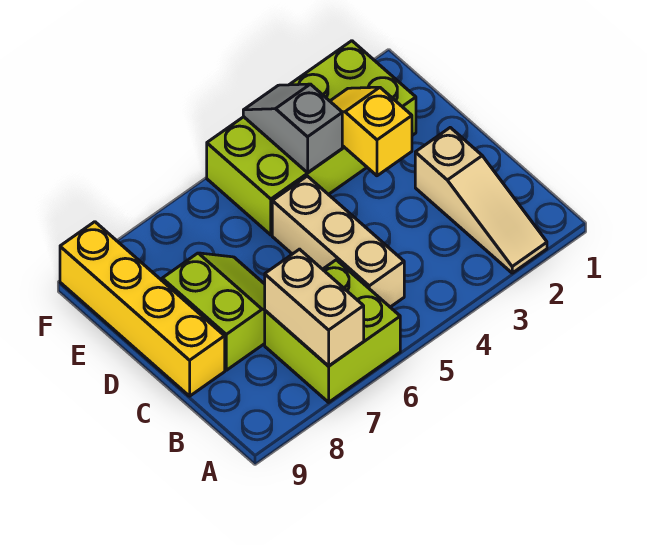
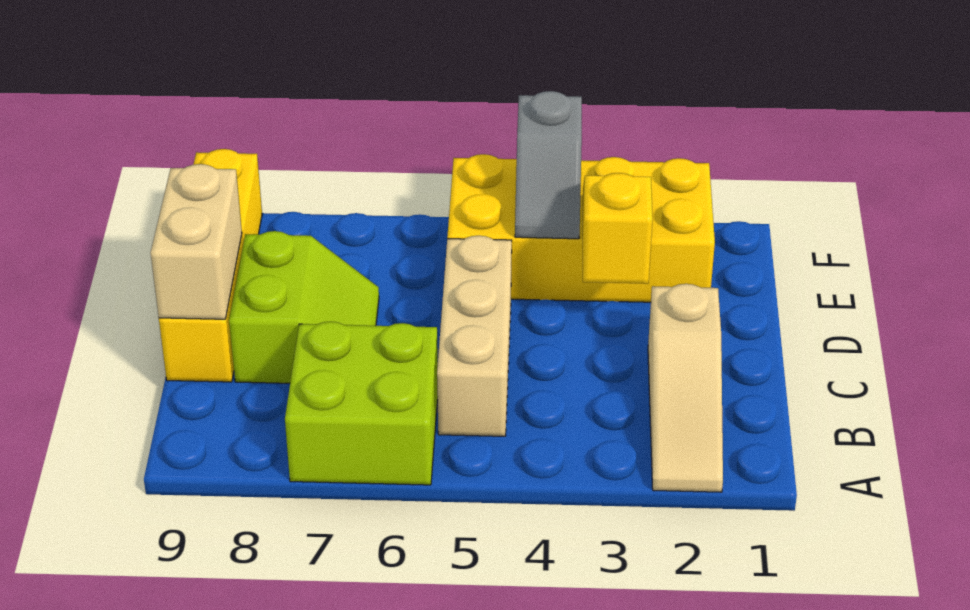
tan 1x2 brick [265,249,364,366] -> tan 1x2 brick moved to [150,164,242,319]
lime 2x4 brick [207,41,416,235] -> yellow 2x4 brick [447,154,715,302]
grey 1x2 slope [243,84,342,173] -> grey 1x2 slope turned to [515,91,582,239]

